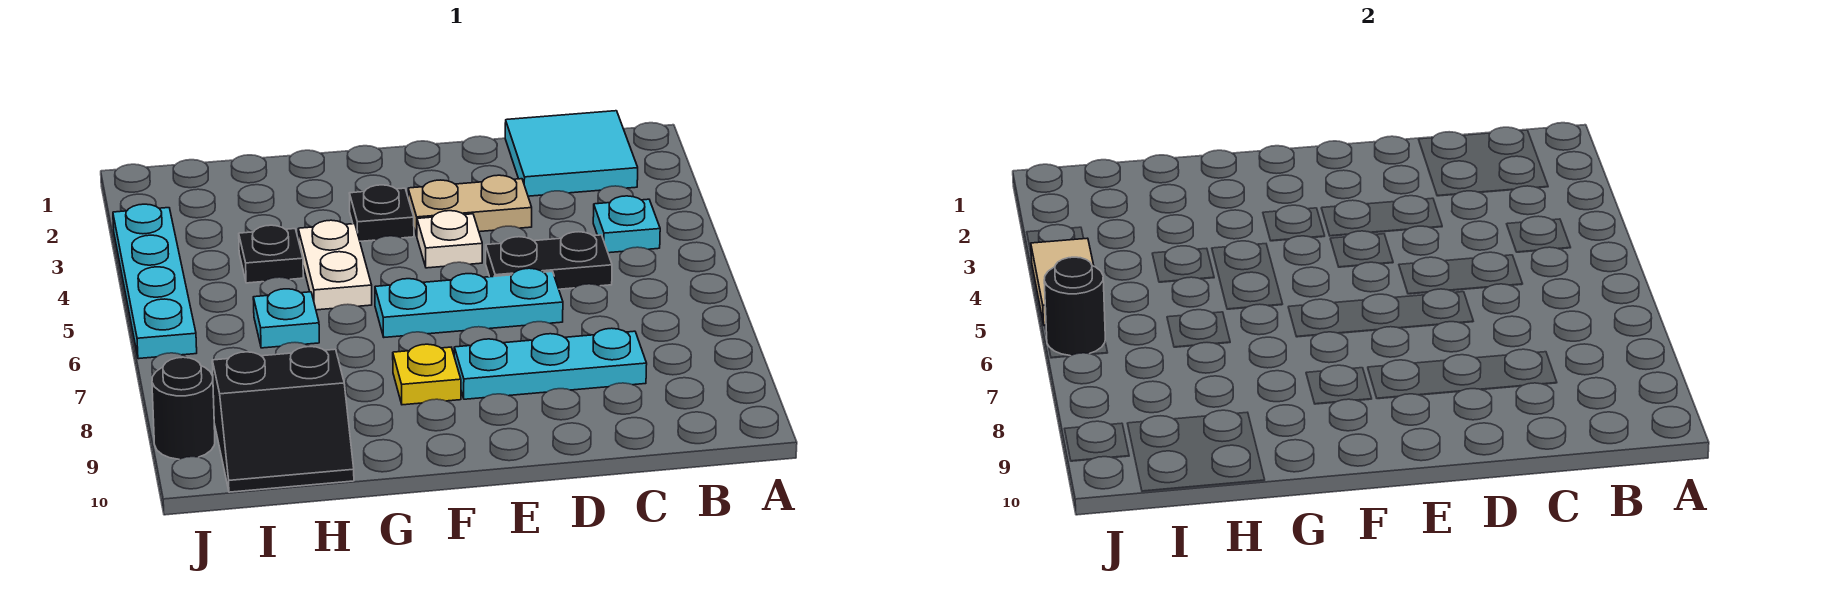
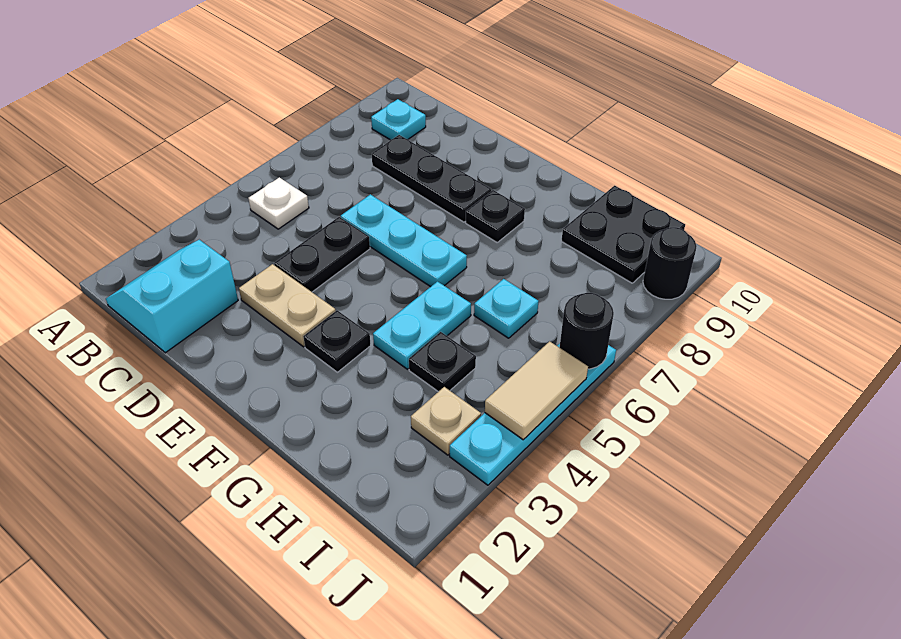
cyan 2x2 tile [505,111,638,196] -> cyan 2x2 slope [106,240,238,353]
cyan 1x1 plate [593,196,660,253] -> cyan 1x1 plate moved to [371,99,426,140]
black 1x2 plate [486,232,612,289] -> black 1x2 plate turned to [274,217,370,292]
cyan 1x3 plate [454,328,647,399] -> black 1x3 plate [372,135,491,222]
white 1x1 plate [417,211,482,268] -> white 1x1 plate moved to [248,177,309,229]
yellow 1x1 plate [393,344,461,405] -> black 1x1 plate [466,190,525,242]
white 1x2 plate [298,220,372,310] -> cyan 1x2 plate [373,281,471,369]
black 2x2 slope [212,347,354,492] -> black 2x2 plate [562,186,685,283]
none -> tan 1x1 plate [411,387,481,455]

